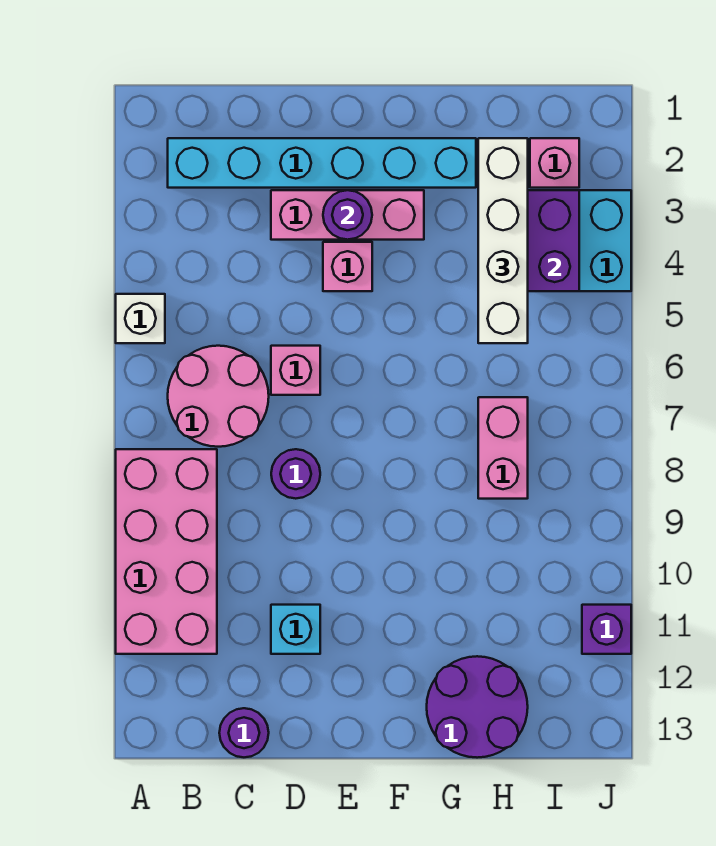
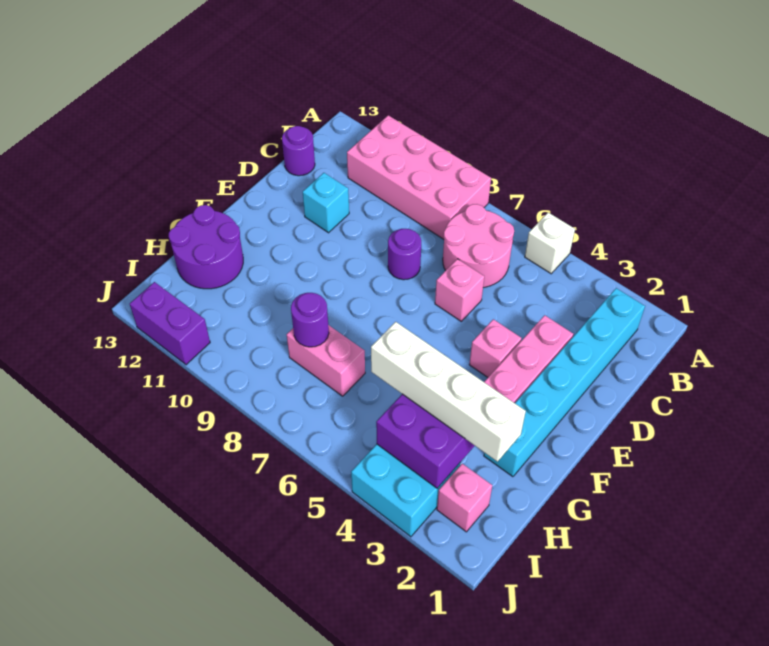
purple 1x1 round brick [323,190,372,240] -> purple 1x1 round brick moved to [291,293,329,347]
purple 1x1 brick [582,605,631,654] -> purple 1x2 brick [130,282,210,365]

